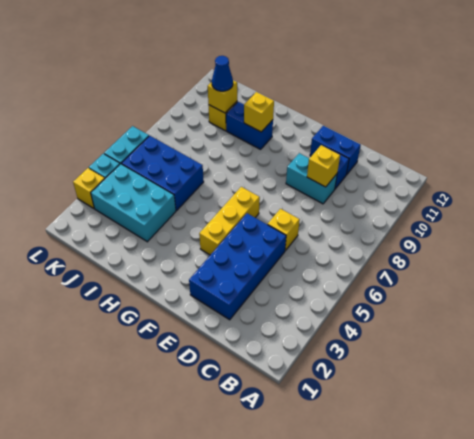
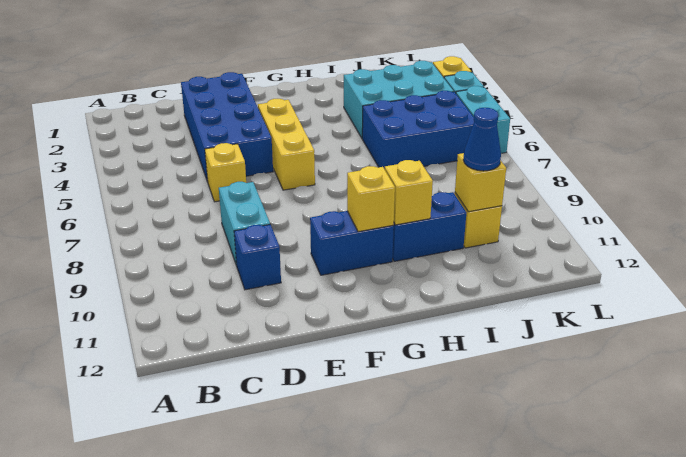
cyan 1x2 brick [286,153,337,204] -> cyan 1x2 brick turned to [219,182,270,266]
yellow 1x1 brick [307,145,340,187] -> yellow 1x1 brick moved to [347,166,395,232]
blue 1x2 brick [310,126,361,175] -> blue 1x2 brick moved to [310,211,394,275]

